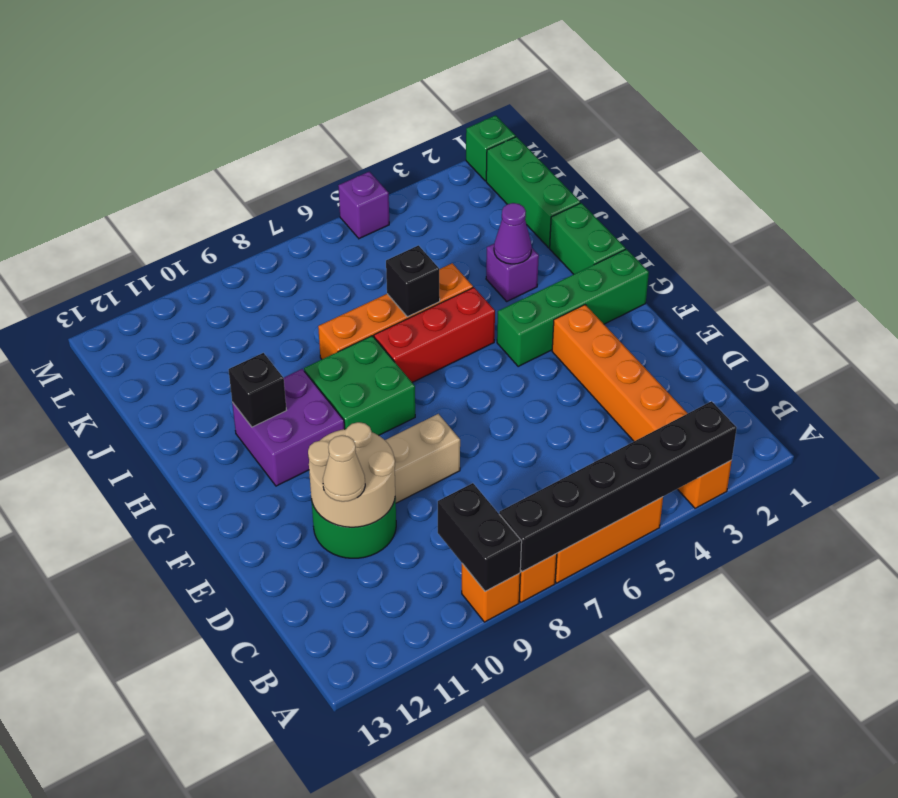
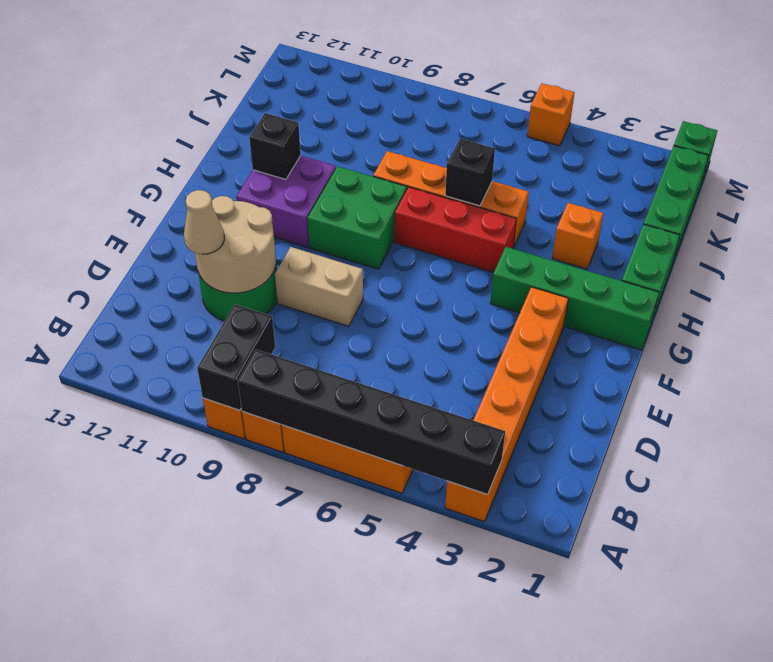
purple 1x1 brick [486,244,539,301] -> orange 1x1 brick [552,203,603,269]
purple 1x1 cone [494,203,532,264] -> none
purple 1x1 brick [338,172,389,239] -> orange 1x1 brick [527,83,574,146]

